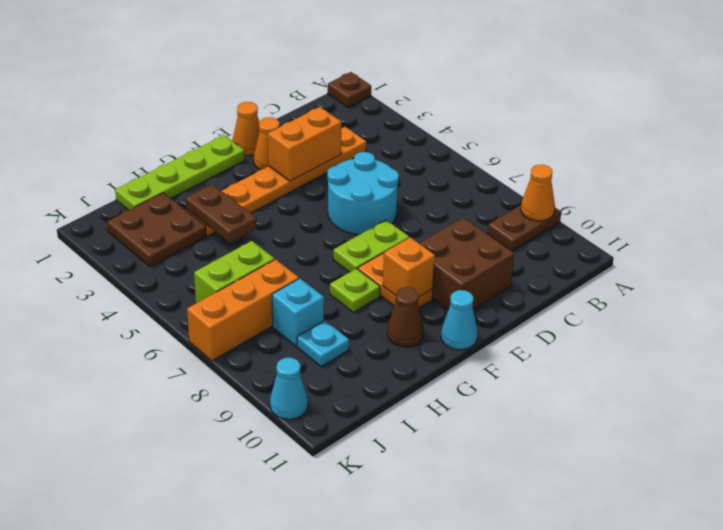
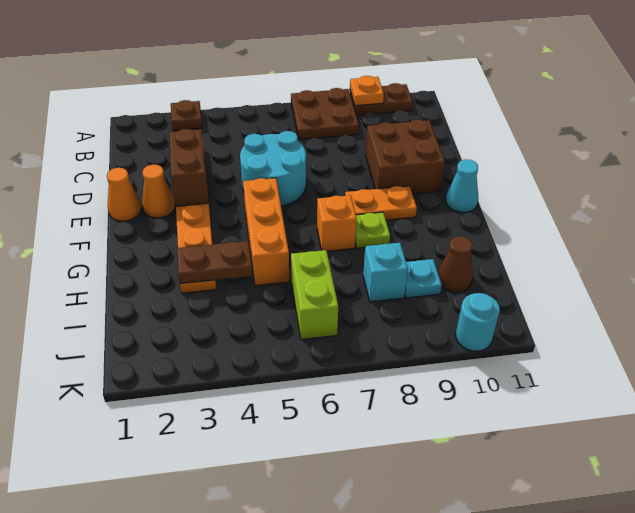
brown 1x1 plate [328,72,371,107] -> brown 1x1 plate moved to [171,100,202,131]
brown 1x2 plate [488,205,561,251] -> brown 1x2 plate turned to [350,83,413,115]
orange 1x1 cone [521,165,555,221] -> orange 1x1 plate [350,76,384,106]
orange 1x2 brick [268,107,341,181] -> brown 1x2 brick [169,129,209,206]
lime 1x2 plate [333,220,410,272] -> none
lime 1x4 plate [115,135,245,210] -> none
orange 1x1 brick [383,237,435,297] -> orange 1x1 brick moved to [317,195,357,251]
brown 1x1 cone [387,287,424,347] -> brown 1x1 cone moved to [438,236,473,292]
brown 2x2 plate [107,193,206,267] -> brown 2x2 plate moved to [291,88,359,140]
orange 1x3 brick [187,259,299,361] -> orange 1x3 brick moved to [243,178,289,286]
cyan 1x1 cone [270,358,308,419] -> cyan 1x1 round brick [456,293,500,351]

